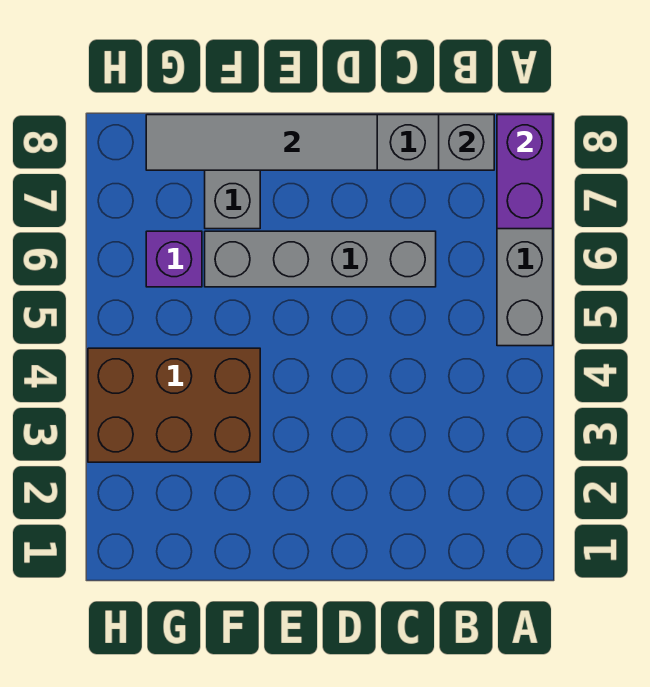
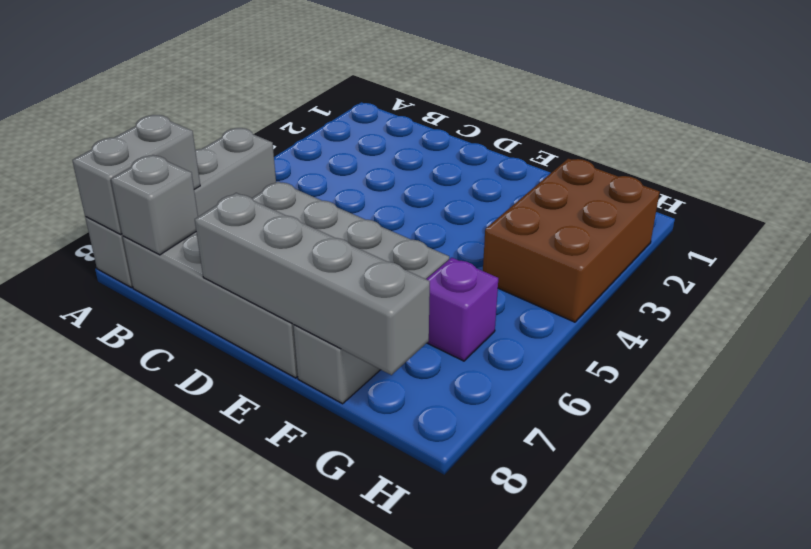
purple 1x2 brick [497,115,553,229] -> grey 1x2 brick [72,115,200,234]
grey 1x4 tile [146,115,377,170] -> grey 1x4 brick [195,193,430,375]
brown 2x3 brick [88,348,260,462] -> brown 2x3 brick turned to [483,159,660,322]

